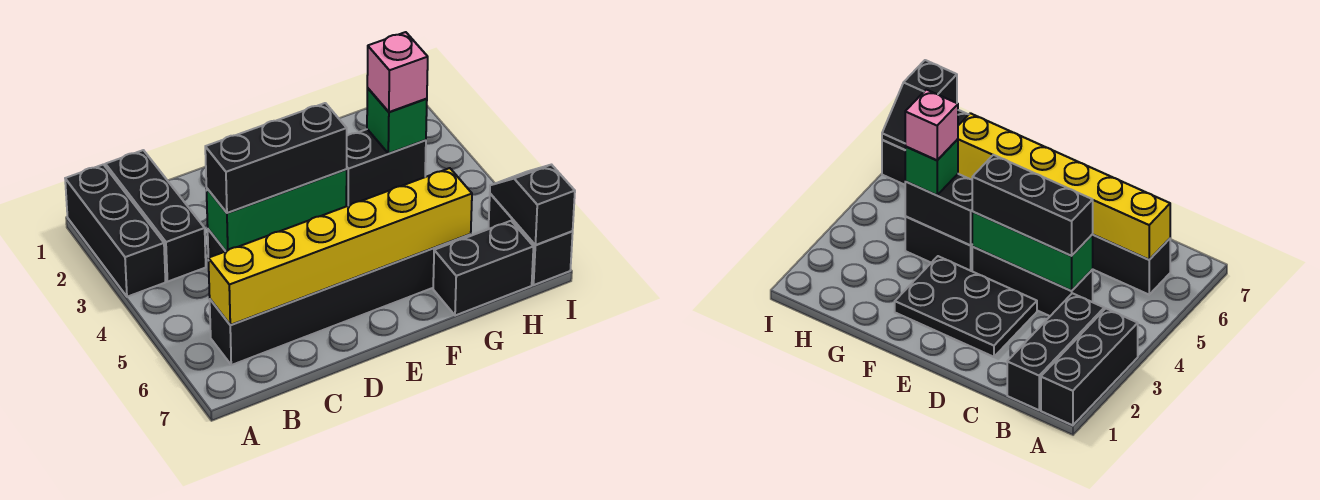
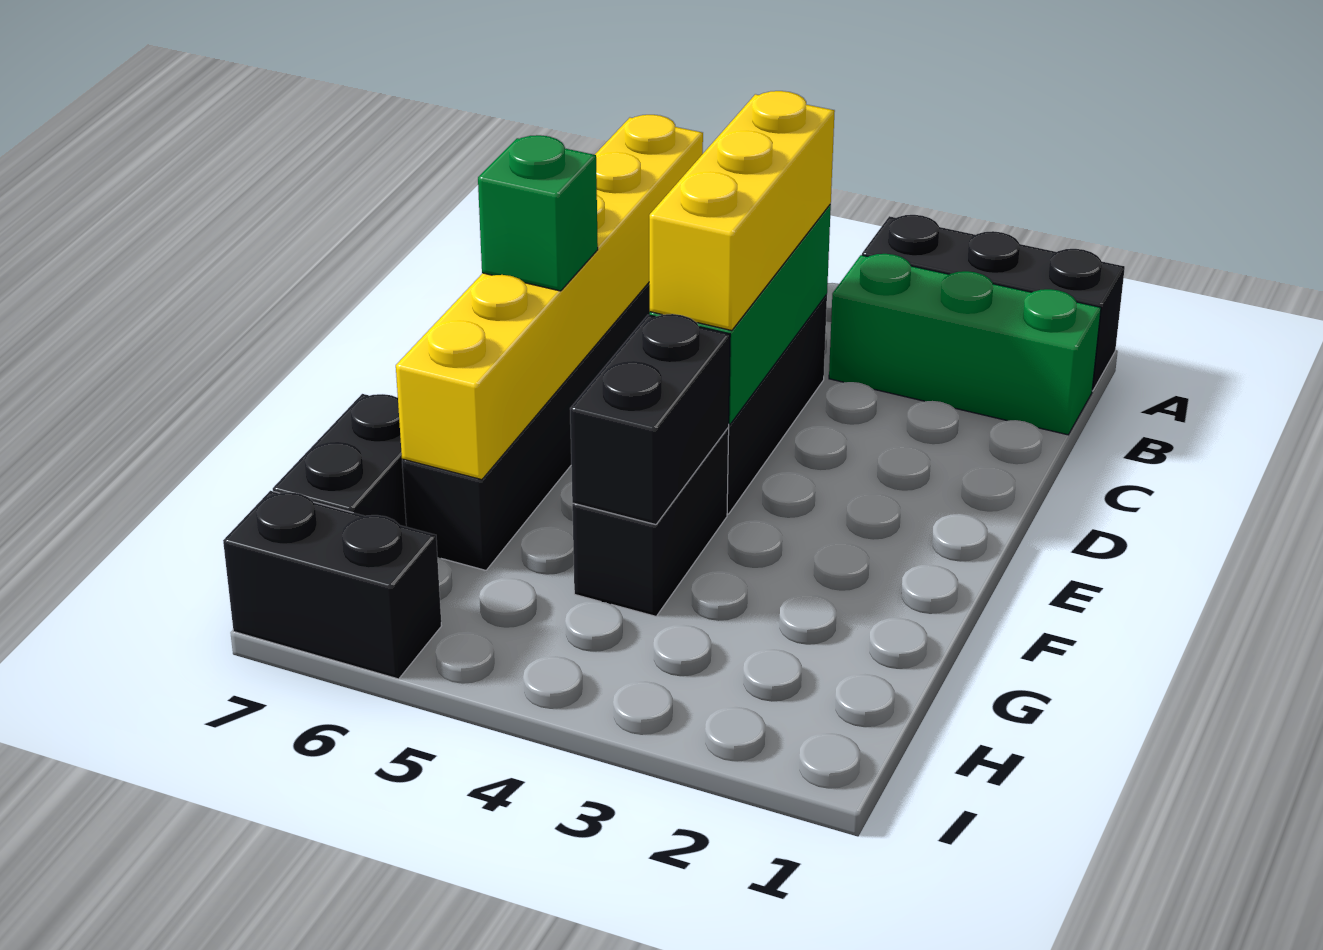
black 1x3 brick [105,150,206,282] -> green 1x3 brick [829,254,1101,435]
black 1x3 brick [205,103,347,213] -> yellow 1x3 brick [649,91,835,331]
black 2x3 plate [895,256,1037,357] -> none
green 1x1 brick [367,88,427,154] -> green 1x1 brick moved to [478,135,598,291]
pink 1x1 brick [367,32,428,112] -> none
black 1x2 slope [490,165,575,245] -> none

